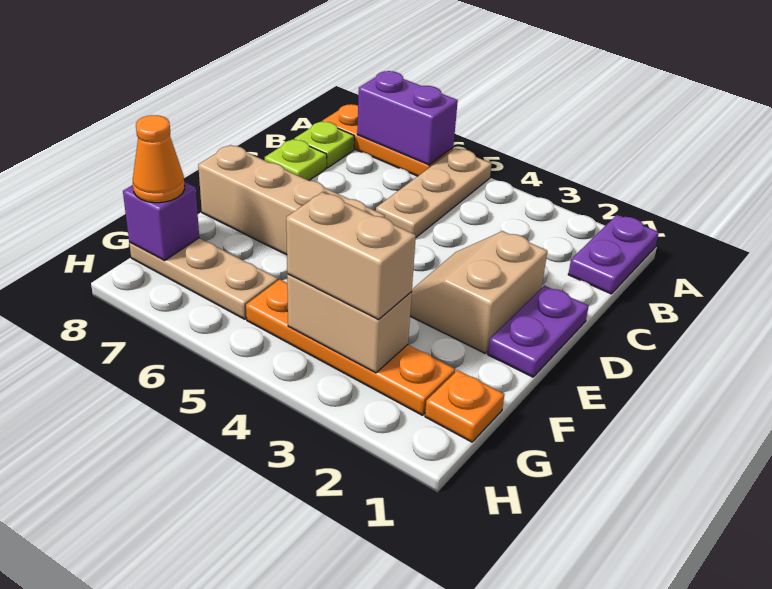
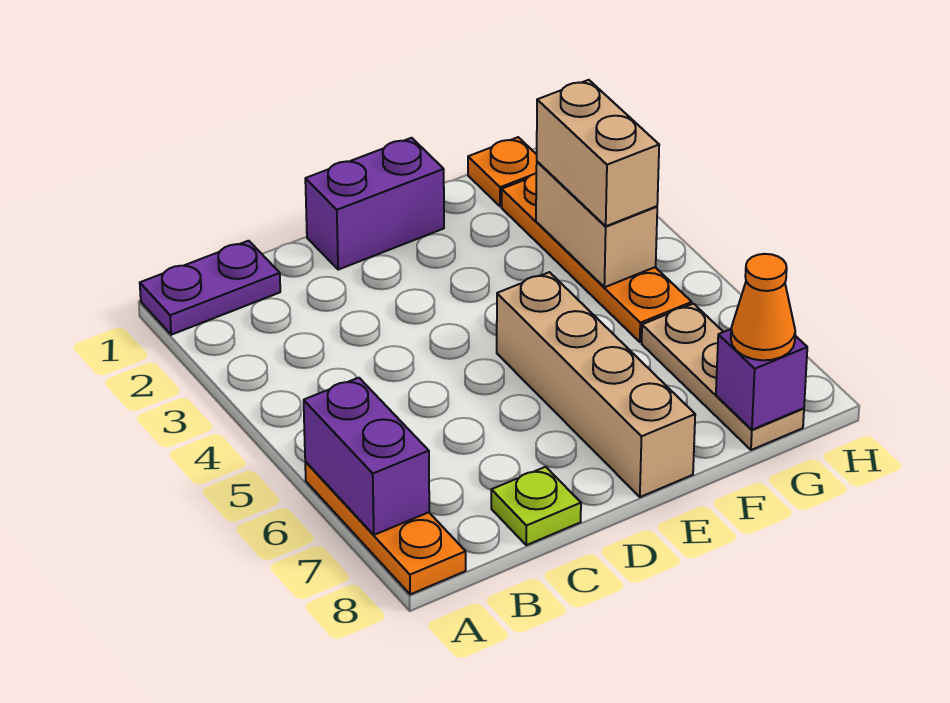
tan 1x3 plate [376,149,491,237] -> none
lime 1x1 plate [294,122,354,168] -> none
purple 1x2 plate [488,286,589,377] -> purple 1x2 brick [305,138,444,270]
tan 2x2 slope [410,231,548,353] -> none

